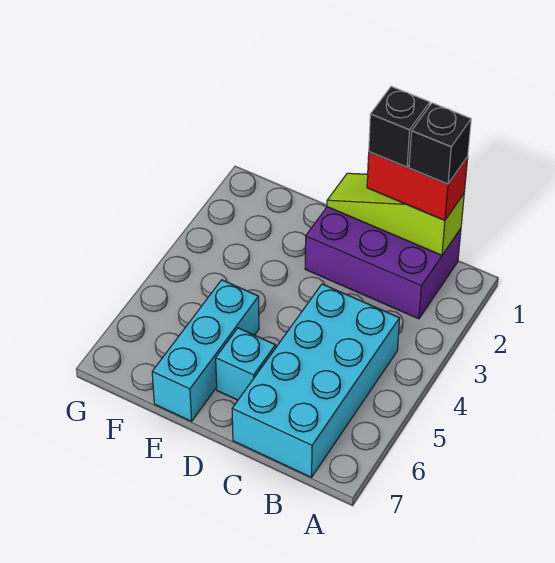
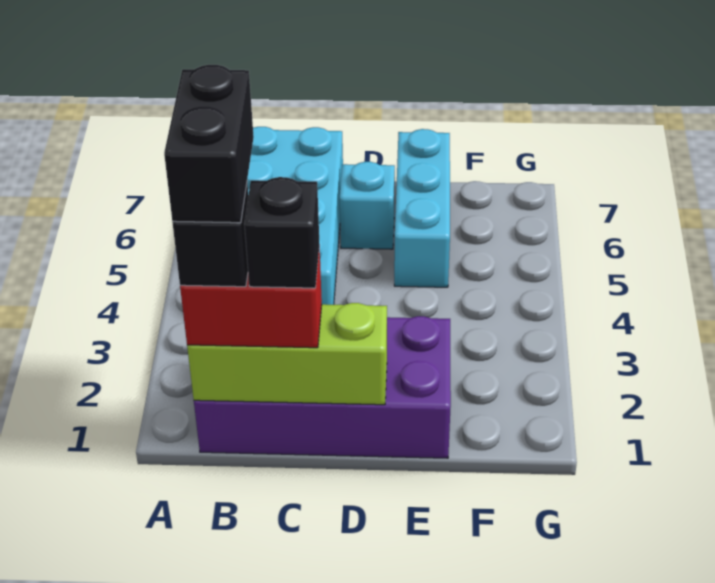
purple 2x3 brick [305,207,461,319] -> purple 2x4 brick [194,316,451,458]
lime 1x3 slope [327,173,464,255] -> lime 1x3 brick [187,303,387,405]
none -> black 1x2 brick [164,65,254,223]

